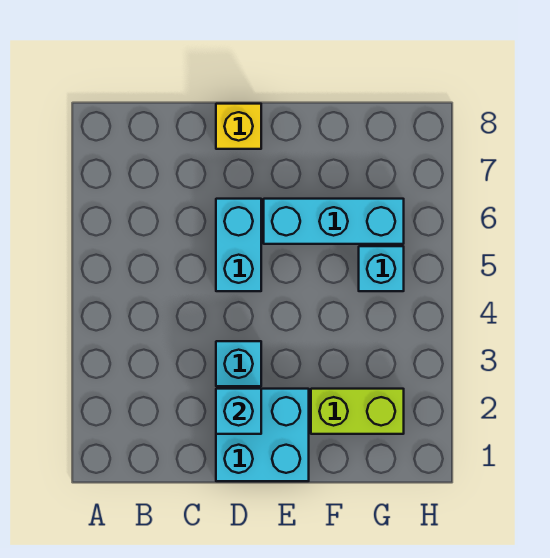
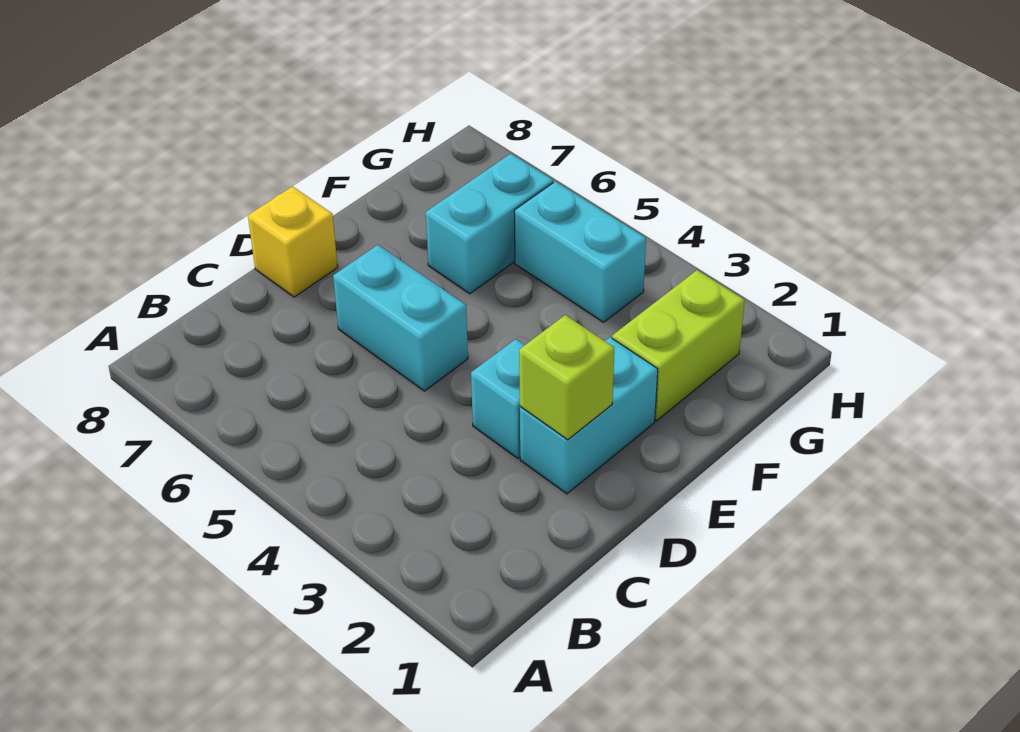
cyan 2x2 brick [216,389,309,481] -> cyan 1x2 brick [520,337,658,494]
cyan 1x1 brick [216,389,261,434] -> lime 1x1 brick [519,315,614,440]
cyan 1x3 brick [264,199,404,244] -> cyan 1x2 brick [426,154,553,294]
cyan 1x1 brick [359,246,404,291] -> cyan 1x2 brick [514,181,646,322]

